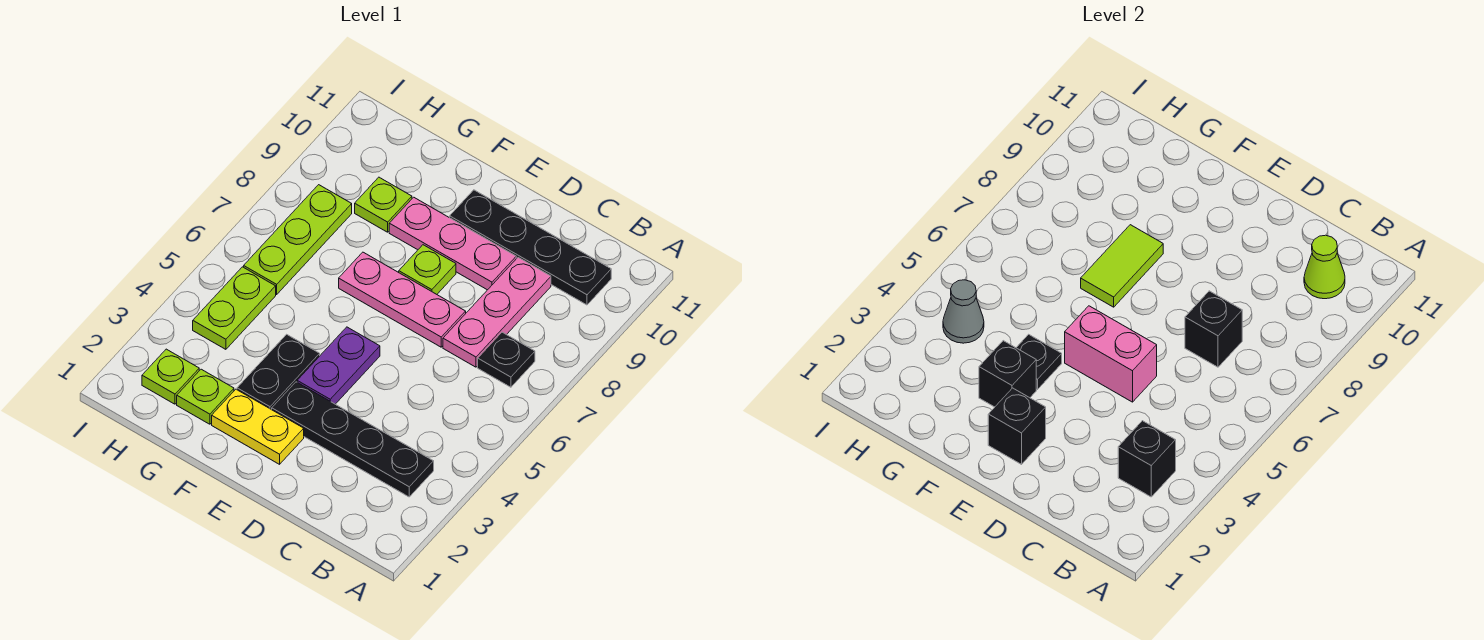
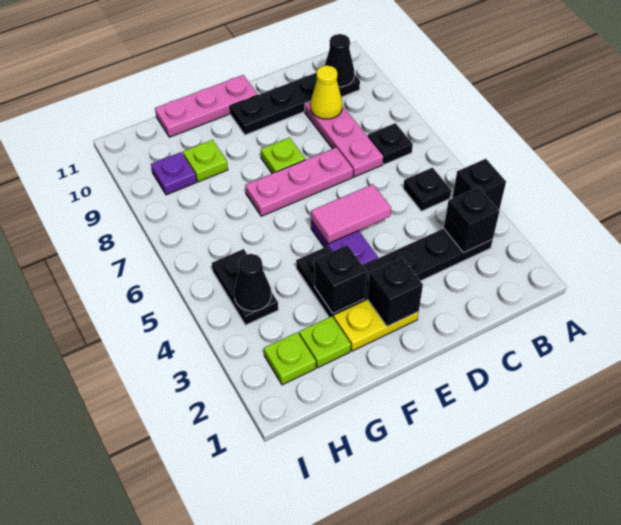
lime 1x1 cone [1304,235,1345,299] -> black 1x1 cone [325,34,354,87]
black 1x1 brick [1185,291,1242,367] -> black 1x1 brick moved to [452,159,506,210]
none -> yellow 1x1 cone [311,66,342,119]
pink 1x2 brick [1065,306,1157,402] -> pink 1x2 tile [311,184,391,244]
pink 1x3 plate [389,197,516,290] -> pink 1x3 plate moved to [155,75,258,137]
black 1x1 plate [1016,334,1062,389] -> black 1x1 plate moved to [403,168,451,211]
lime 1x2 tile [1081,225,1163,307] -> none
lime 1x2 plate [193,267,276,349] -> black 1x2 plate [212,249,278,325]
grey 1x1 cone [943,280,984,343] -> black 1x1 cone [234,254,271,311]
lime 1x3 plate [244,185,352,294] -> none
none -> purple 1x1 plate [151,152,196,195]

